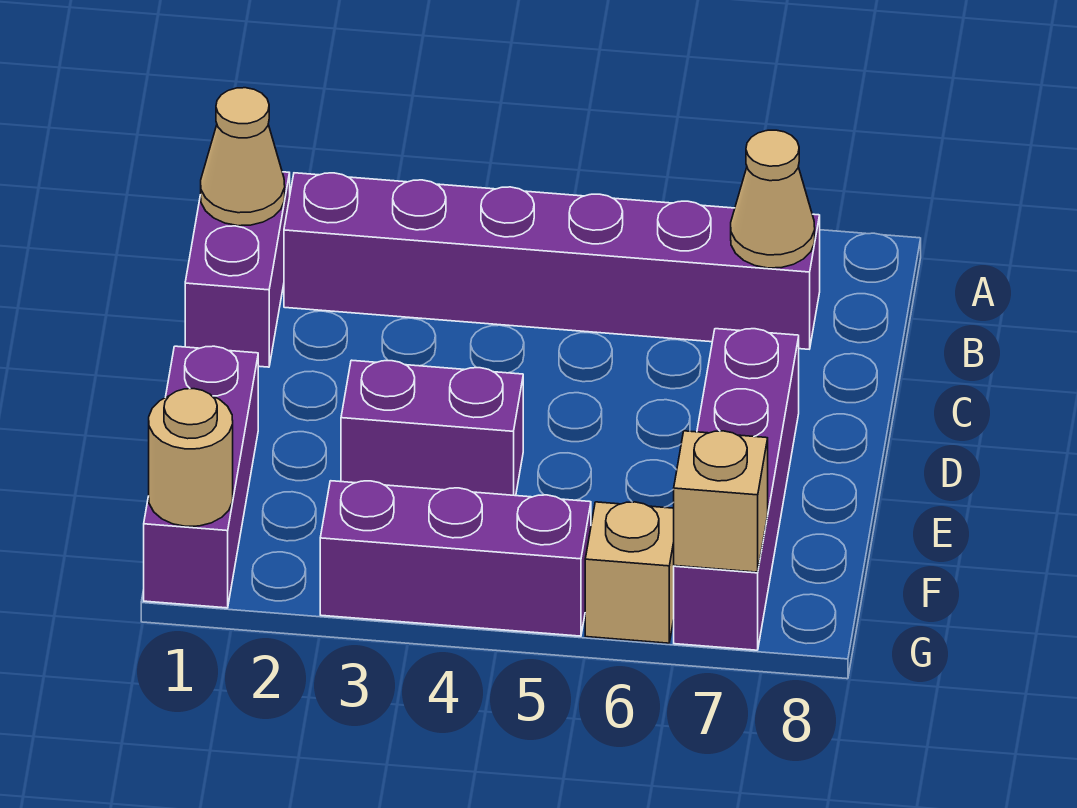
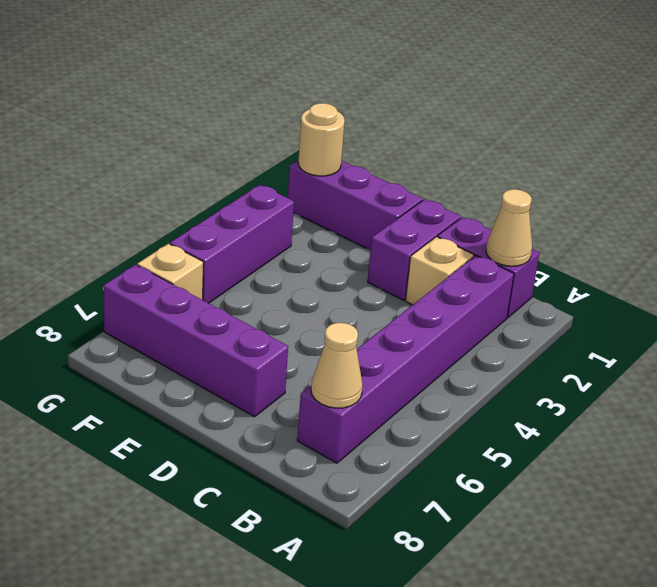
purple 1x2 brick [341,360,523,496] -> purple 1x2 brick moved to [368,199,461,300]
tan 1x1 brick [674,431,768,572] -> tan 1x1 brick moved to [406,237,474,305]

